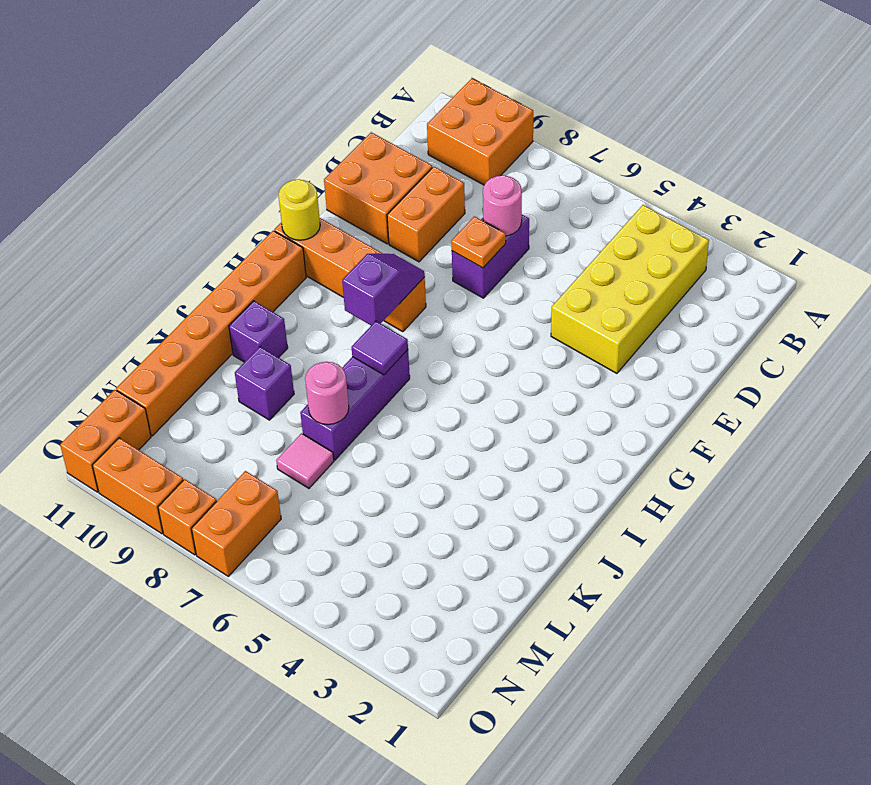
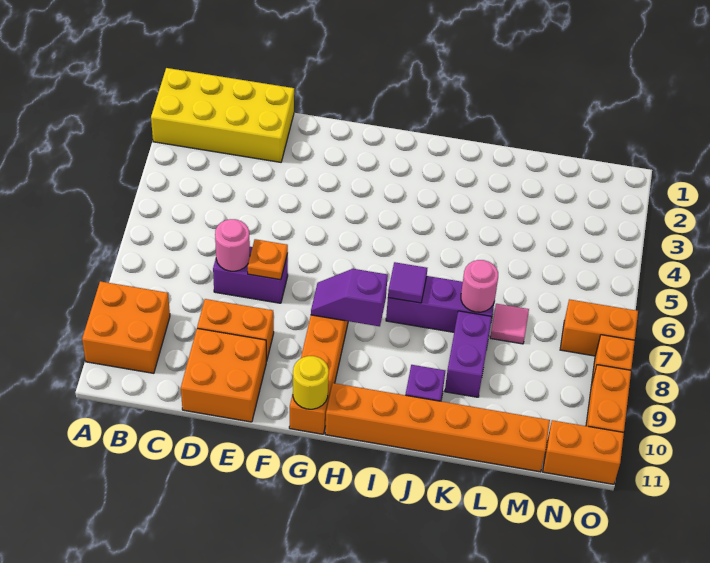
yellow 2x4 brick [551,205,709,373] -> yellow 2x4 brick moved to [151,68,294,162]
purple 1x1 brick [235,347,294,420] -> purple 1x2 brick [445,311,492,397]

